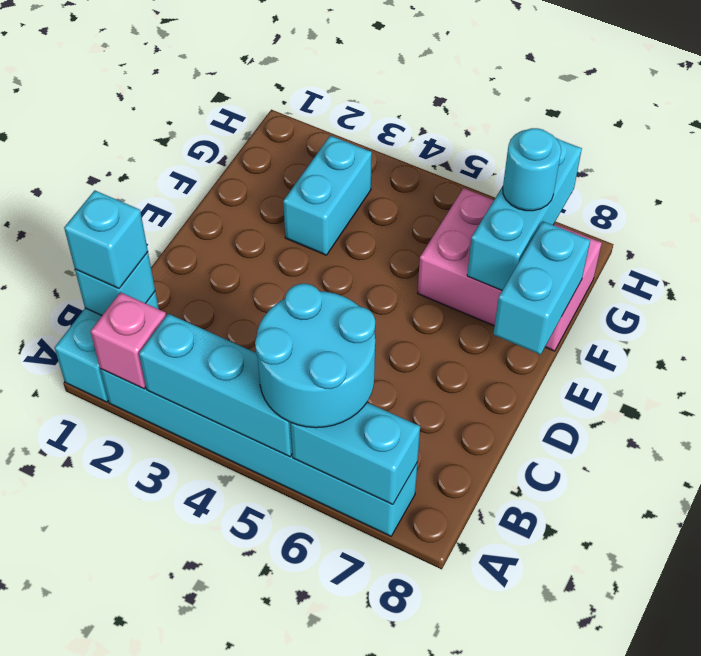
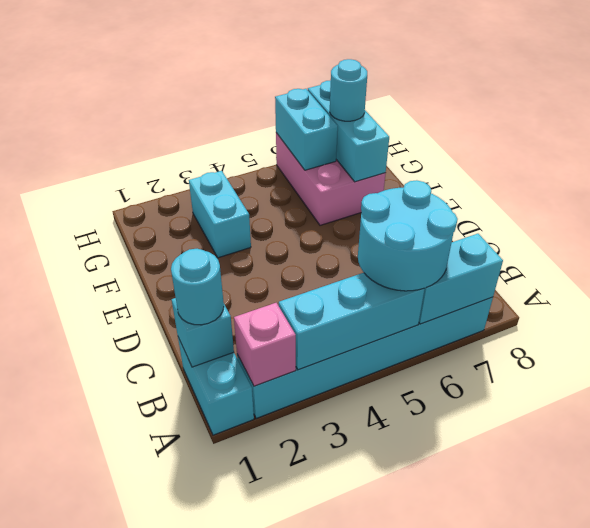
cyan 1x1 brick [64,190,148,288] -> cyan 1x1 round brick [171,249,224,325]
cyan 1x2 brick [493,221,590,355] -> cyan 1x2 brick moved to [275,89,338,170]
pink 2x3 brick [418,188,602,351] -> pink 2x3 brick turned to [276,133,386,225]

